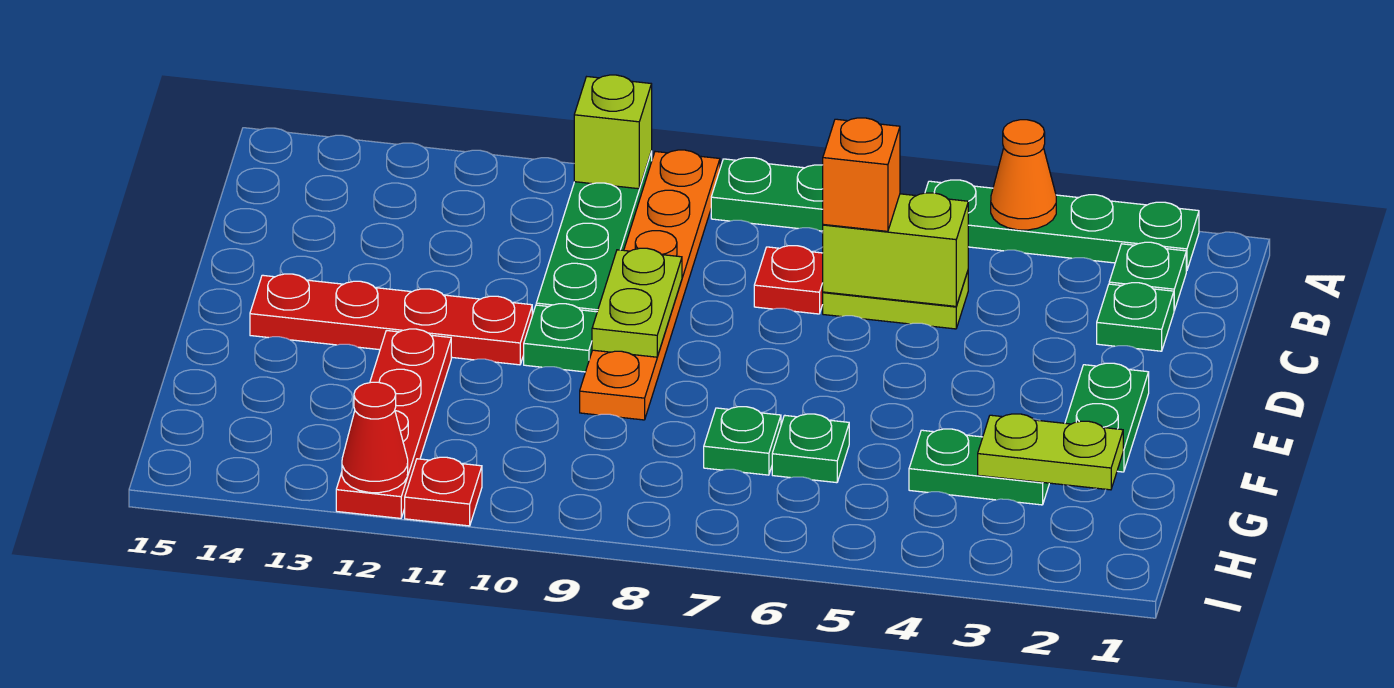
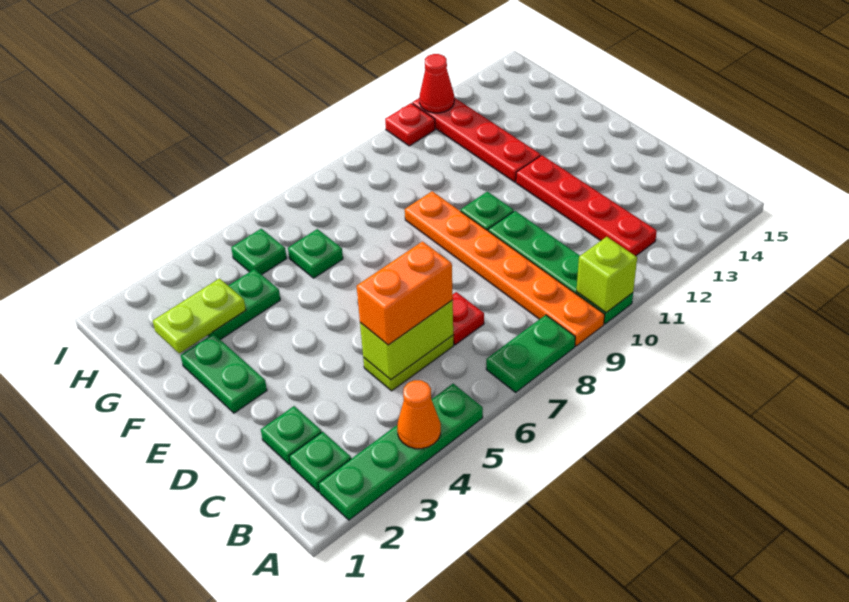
orange 1x1 brick [823,118,900,231] -> orange 1x2 brick [357,242,453,345]
lime 1x2 plate [592,248,682,357] -> none
red 1x4 plate [250,274,532,365] -> red 1x4 plate turned to [516,155,657,256]
green 1x1 plate [704,407,781,475] -> green 1x1 plate moved to [231,229,287,275]

